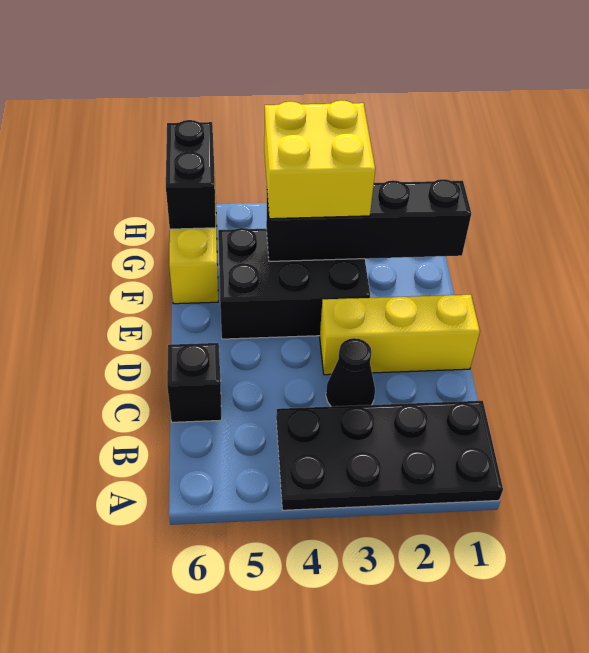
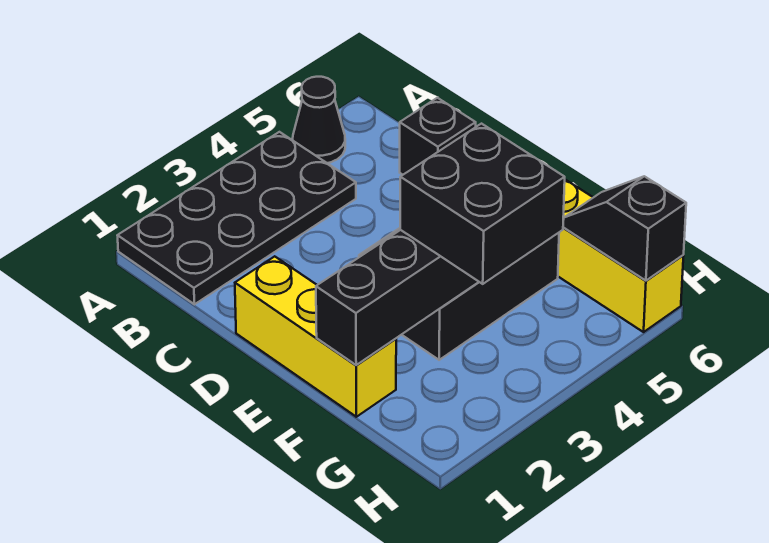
black 1x1 cone [326,338,375,407] -> black 1x1 cone moved to [293,77,345,163]
yellow 1x3 brick [320,295,480,375] -> yellow 1x3 brick turned to [235,256,396,417]
yellow 2x2 brick [264,100,375,219] -> black 2x2 brick [400,124,565,284]
black 1x2 brick [166,120,216,229] -> black 1x2 slope [563,176,686,281]

